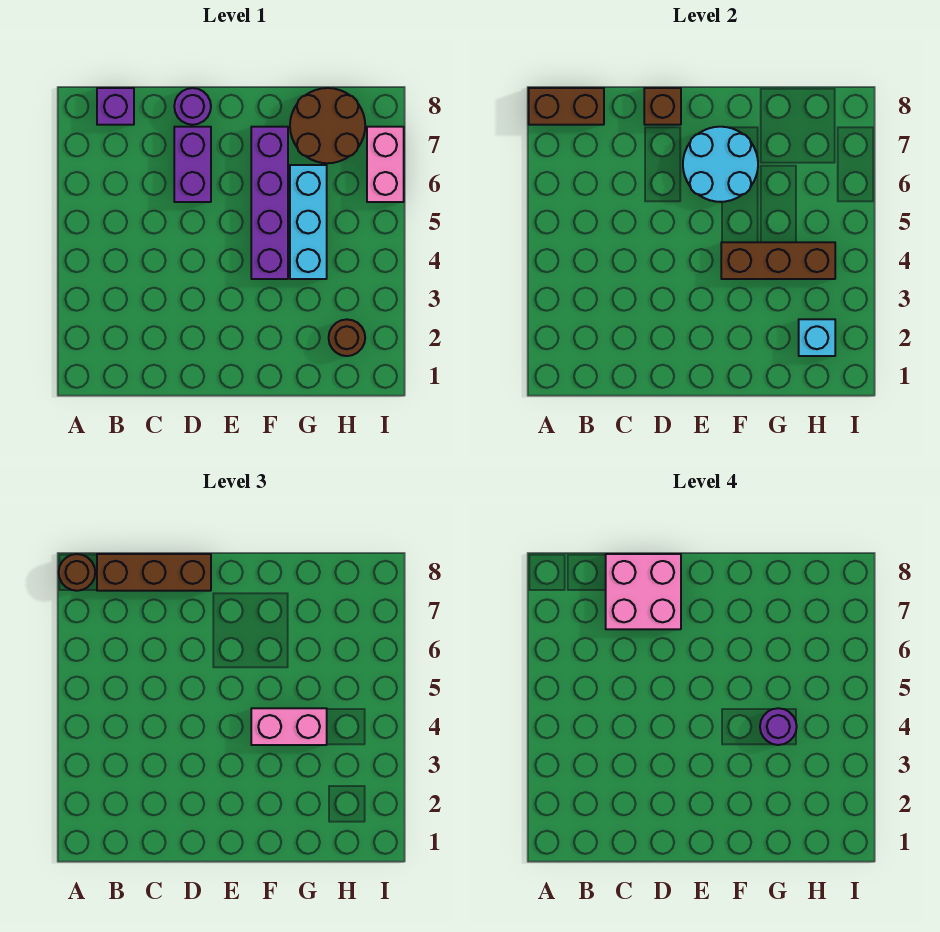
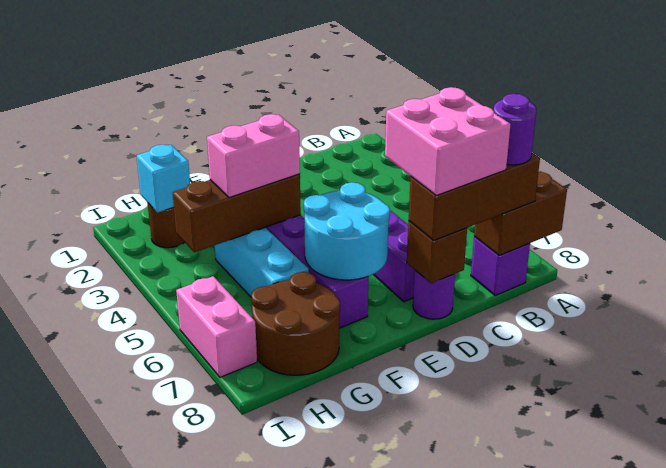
brown 1x1 round brick [59,554,95,591] -> none
purple 1x1 round brick [760,708,797,745] -> purple 1x1 round brick moved to [493,94,537,165]

